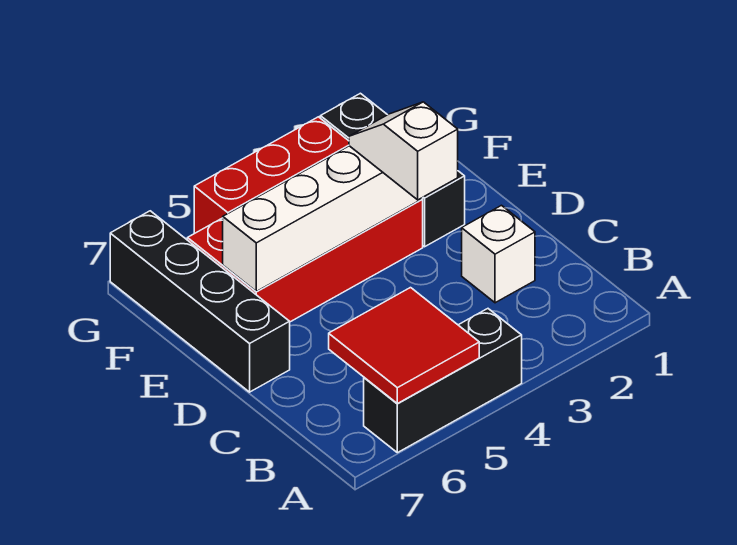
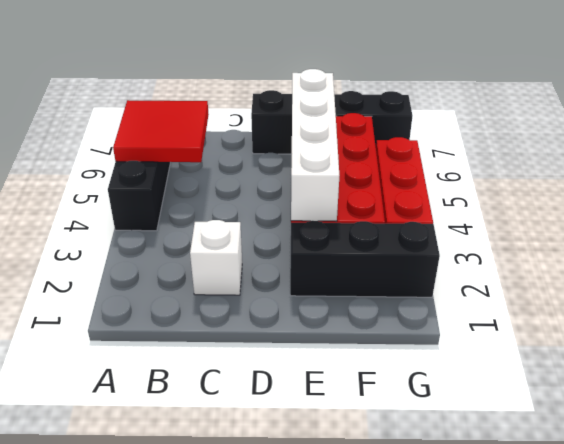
white 1x2 slope [349,102,458,200] -> none

